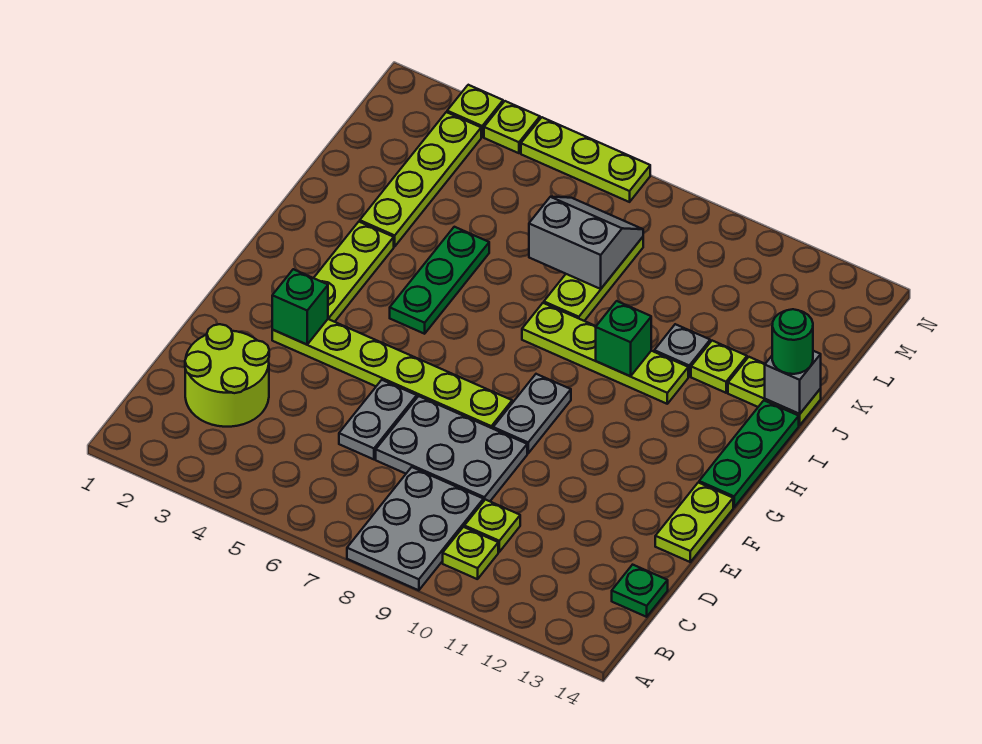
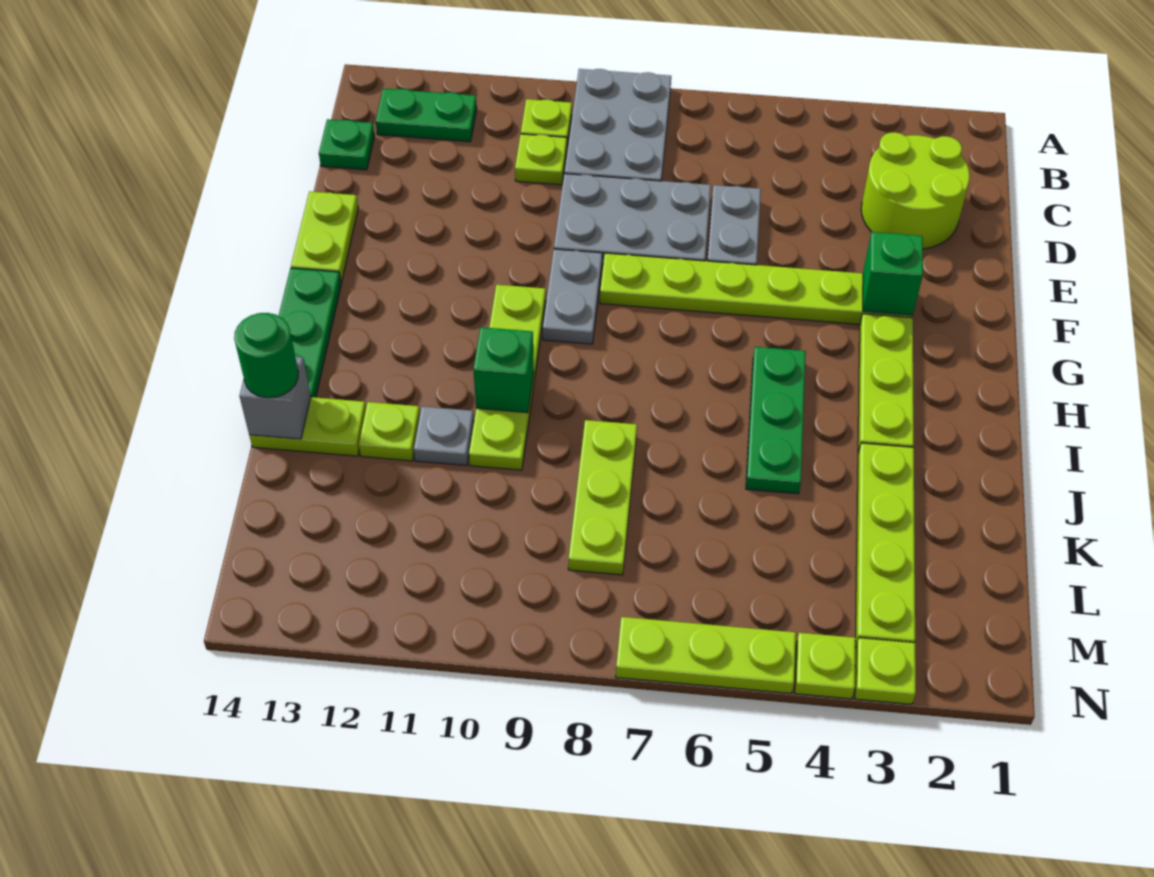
none -> green 1x2 plate [376,89,477,142]
lime 1x4 plate [522,303,688,404] -> lime 1x4 plate turned to [469,285,546,470]
grey 2x2 slope [529,197,643,289] -> none

